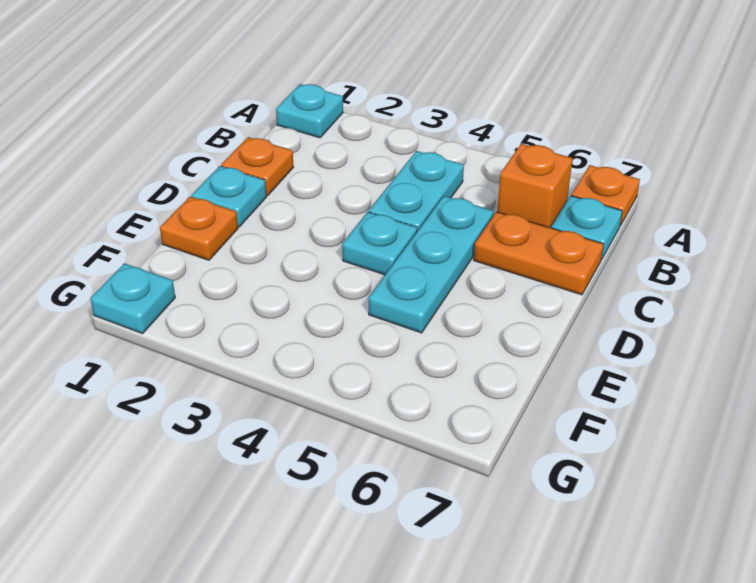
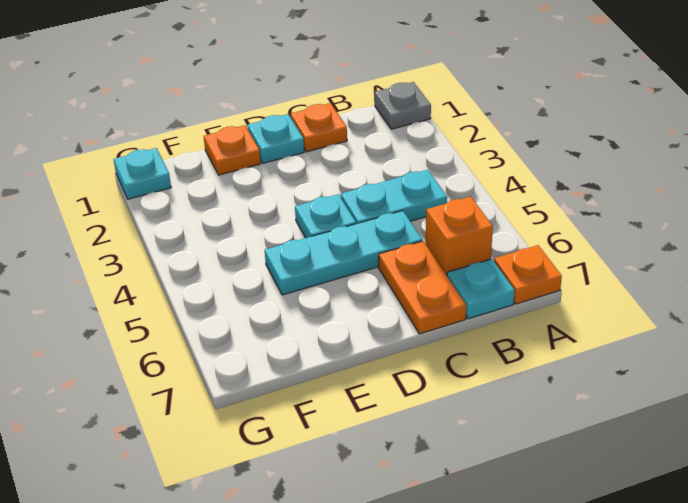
cyan 1x1 plate [276,84,343,138] -> grey 1x1 plate [374,82,431,129]

